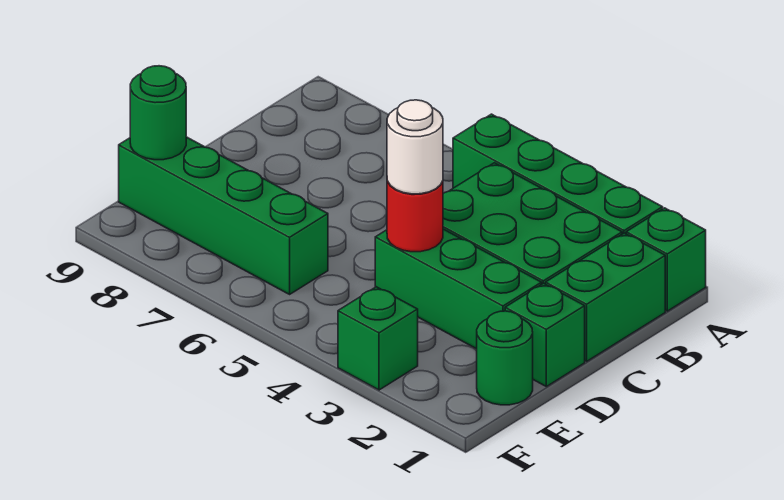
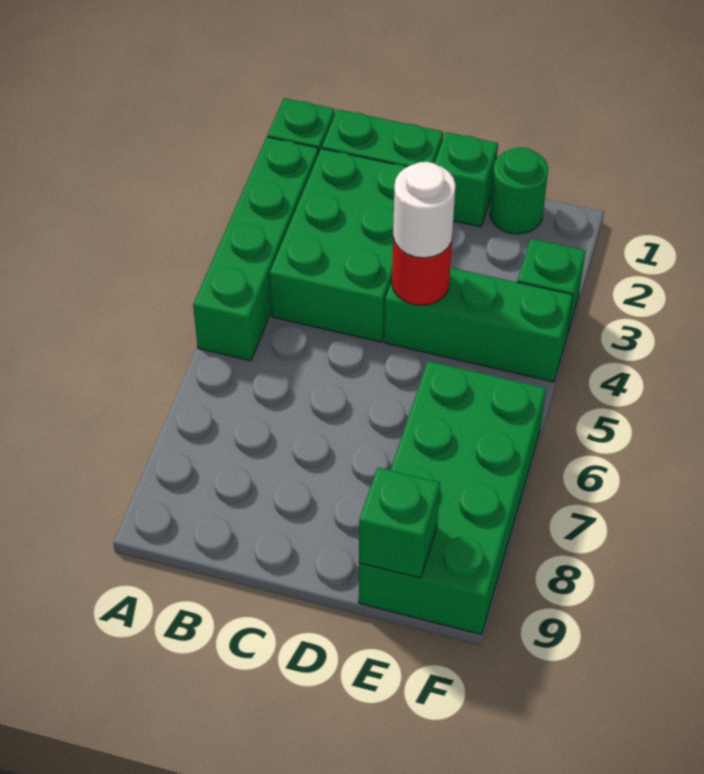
green 1x3 brick [375,229,542,349] -> green 1x3 brick turned to [384,267,573,382]
green 1x4 brick [119,137,328,294] -> green 2x4 brick [359,361,546,635]
green 1x1 round brick [130,66,186,160] -> green 1x1 brick [359,467,440,578]

